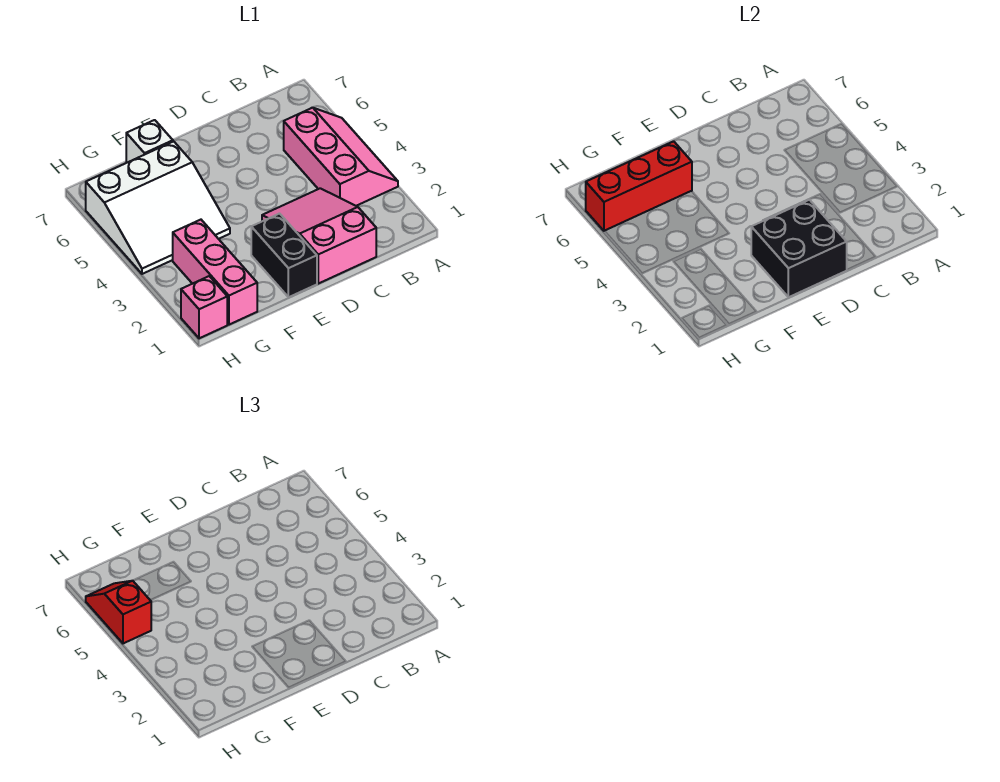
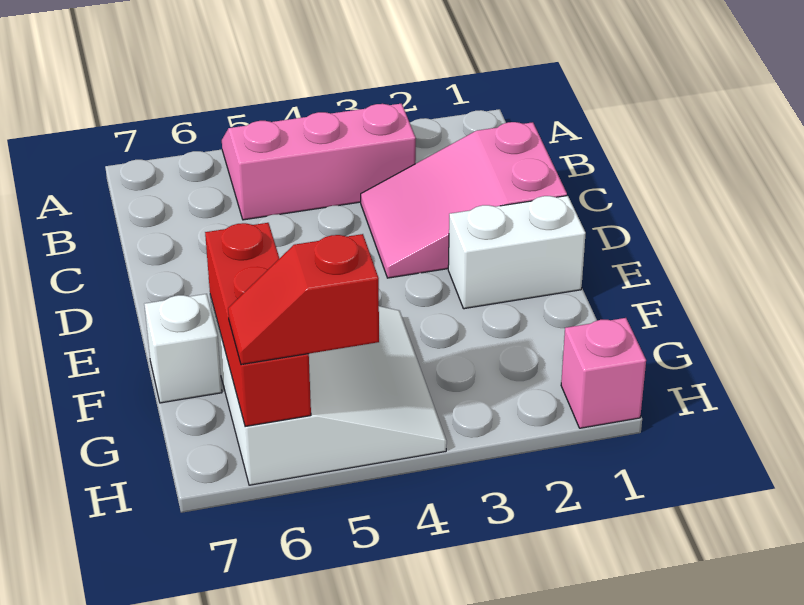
black 2x2 brick [751,200,847,297] -> none
black 1x2 brick [251,214,317,297] -> white 1x2 brick [448,196,586,309]
pink 1x3 brick [173,220,257,325] -> none

